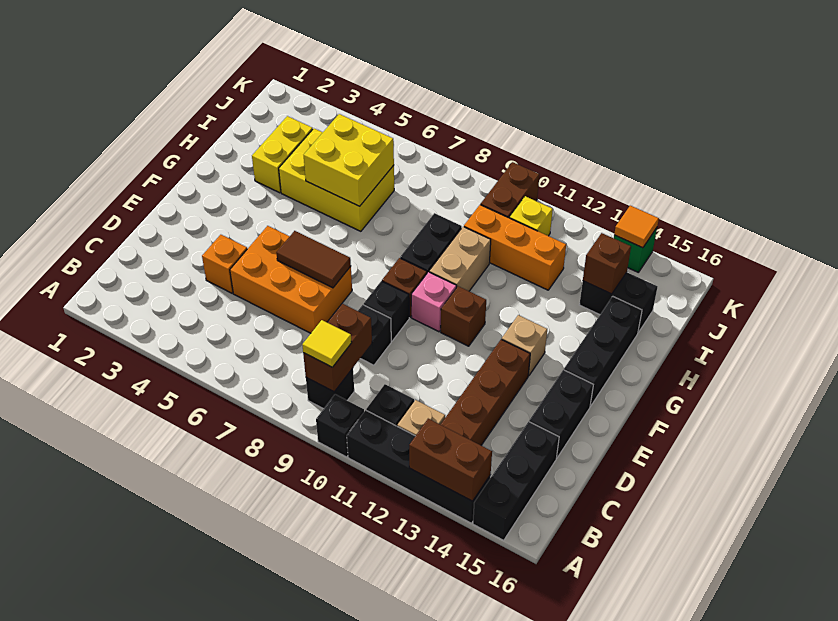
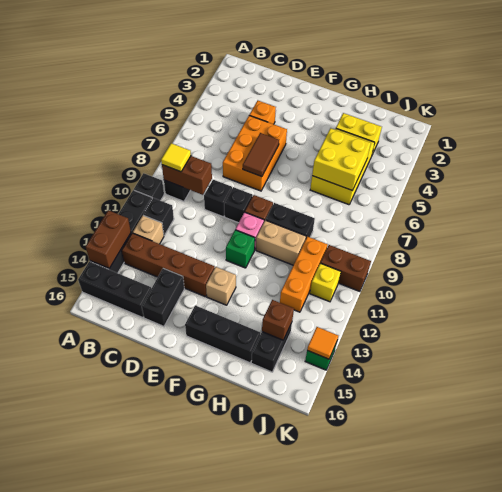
black 1x2 brick [529,370,593,457] -> black 1x2 brick turned to [142,269,184,326]
brown 1x1 brick [441,286,486,346] -> green 1x1 brick [226,230,255,268]

